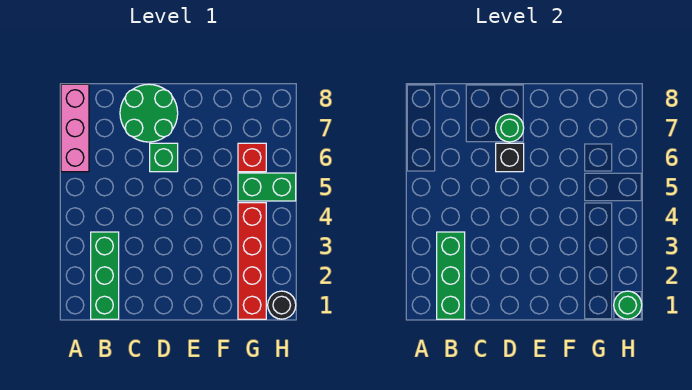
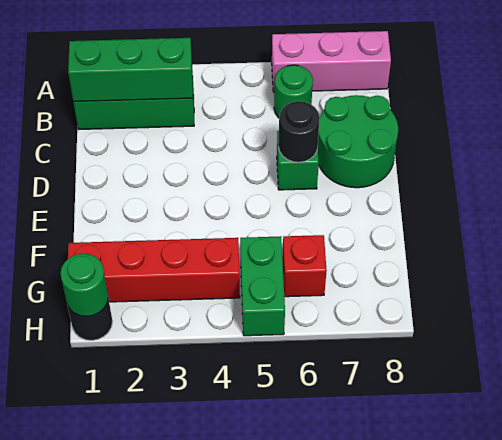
black 1x1 brick [496,143,524,172] -> black 1x1 round brick [278,101,320,162]
green 1x1 round brick [496,114,524,142] -> green 1x1 round brick moved to [274,65,313,118]

